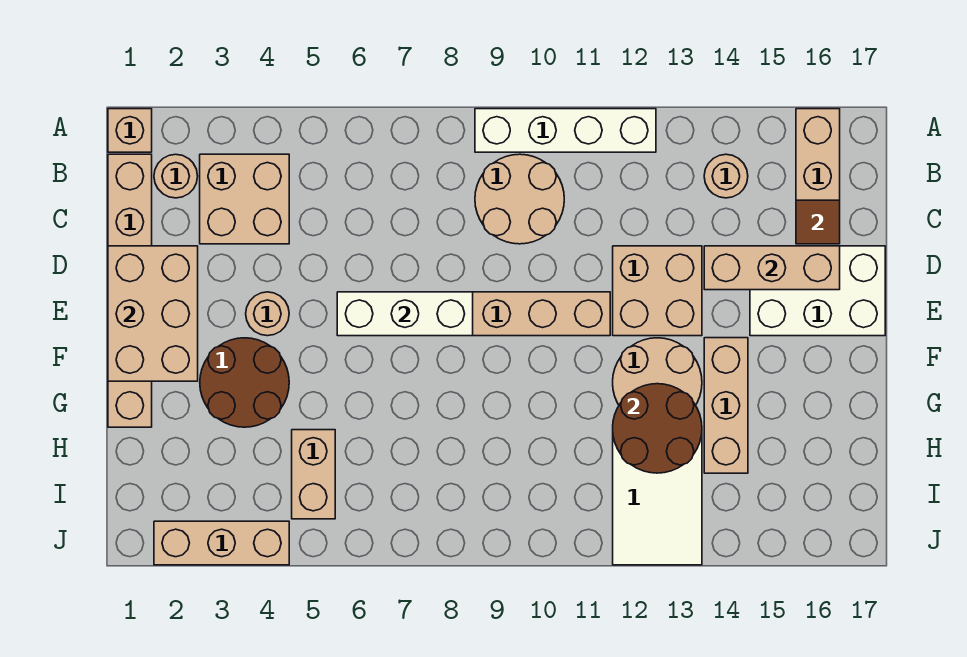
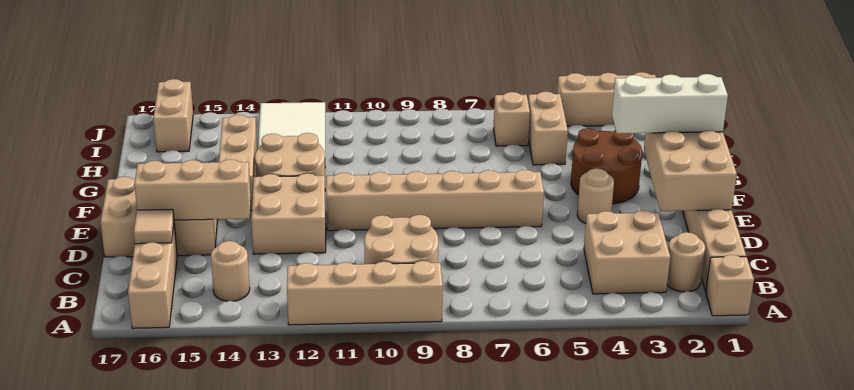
white 1x4 brick [475,109,656,152] -> tan 1x4 brick [287,261,443,325]
brown 1x1 tile [796,200,840,244] -> tan 1x1 tile [134,209,174,244]
white 2x3 brick [750,246,885,336] -> tan 2x3 brick [101,177,218,257]
white 1x3 brick [337,292,473,336] -> white 1x3 brick moved to [612,74,728,134]
brown 2x2 round brick [613,384,702,473] -> none
none -> tan 1x1 brick [493,92,530,146]
none -> tan 1x2 brick [153,79,193,152]

